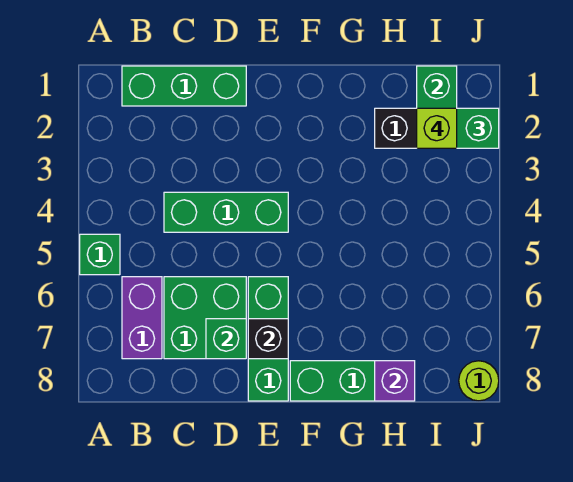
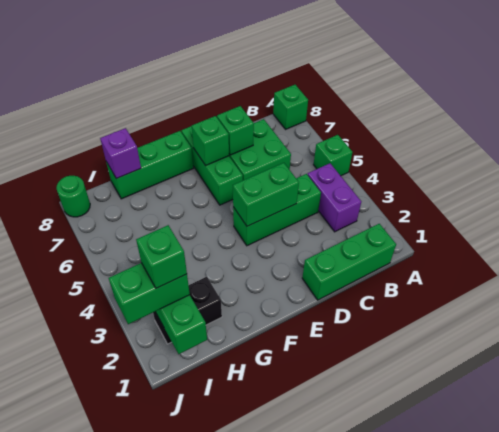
none -> green 1x1 brick [273,85,308,129]
purple 1x2 brick [122,277,162,359] -> purple 1x2 brick moved to [308,163,361,232]
none -> green 1x2 brick [233,163,299,226]
black 1x1 brick [248,319,288,359] -> green 1x1 brick [192,116,229,165]
lime 1x1 brick [417,108,457,148] -> green 1x1 brick [136,225,187,288]
lime 1x1 round brick [459,361,499,401] -> green 1x1 round brick [56,176,90,217]

